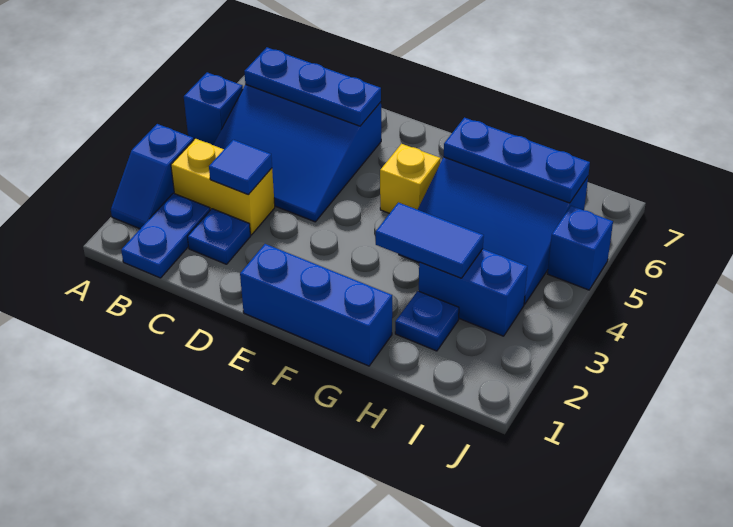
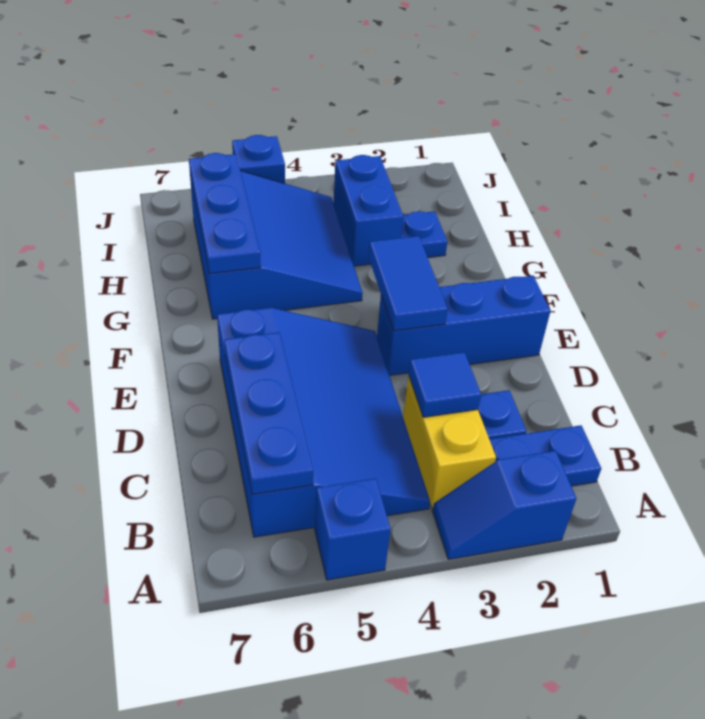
blue 1x2 slope [111,124,194,229] -> blue 1x2 slope turned to [432,451,576,559]
blue 3x3 slope [214,85,381,222] -> blue 3x4 slope [217,308,430,537]
blue 1x3 brick [240,244,392,366] -> blue 1x3 brick turned to [377,276,550,375]
yellow 1x1 brick [380,144,441,213] -> none
blue 1x2 tile [376,203,484,278] -> blue 1x2 tile moved to [369,236,448,331]

